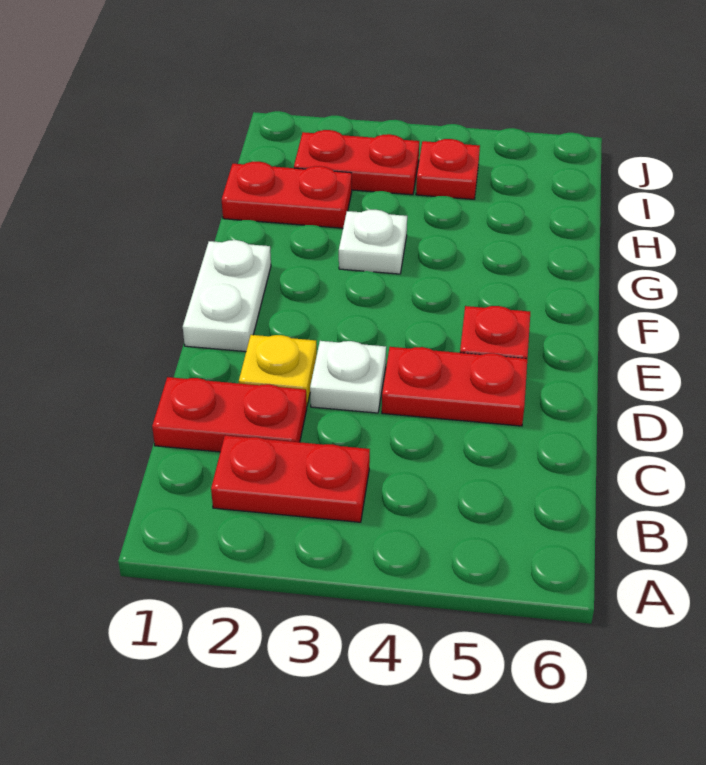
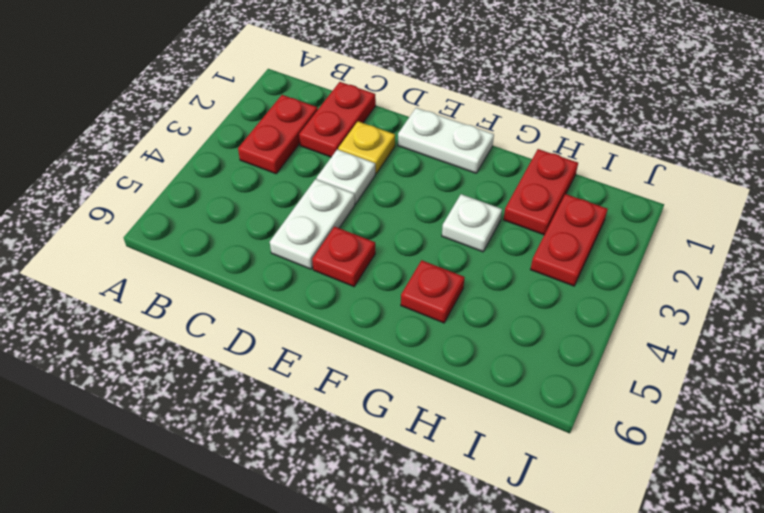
red 1x2 plate [382,347,527,426] -> white 1x2 plate [270,179,355,269]
red 1x1 plate [416,139,480,199] -> red 1x1 plate moved to [401,260,465,323]

